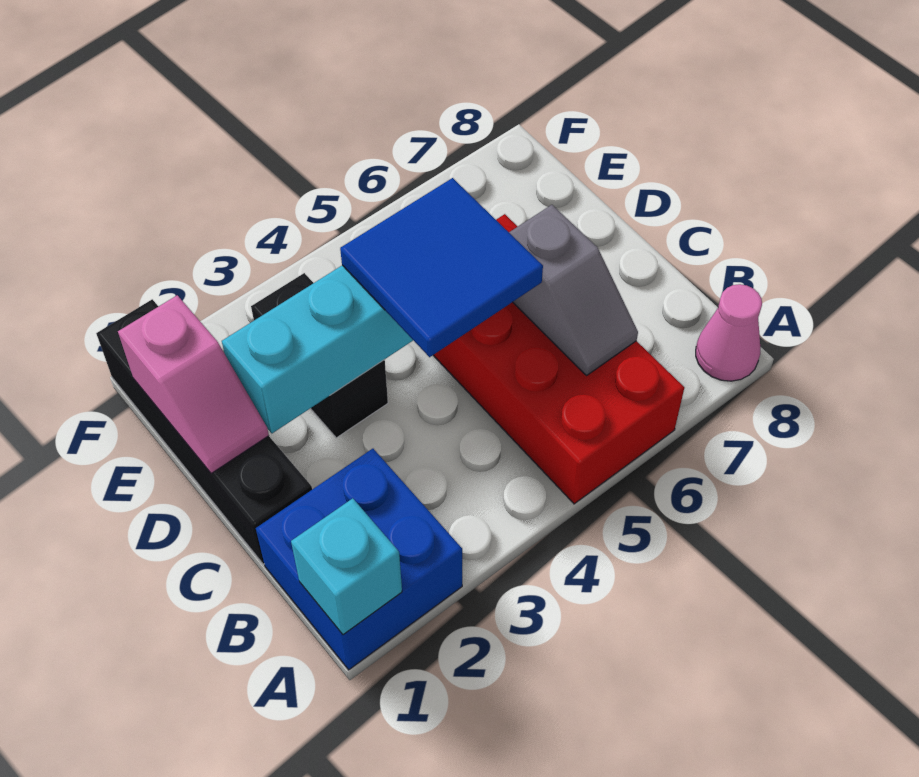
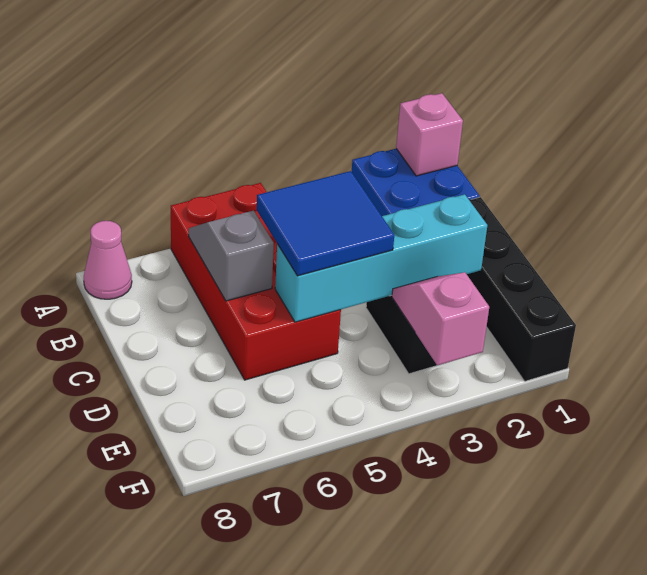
cyan 1x1 brick [291,498,402,635] -> pink 1x1 brick [396,93,463,176]
pink 1x2 slope [118,295,269,474] -> pink 1x2 slope moved to [392,272,489,365]

